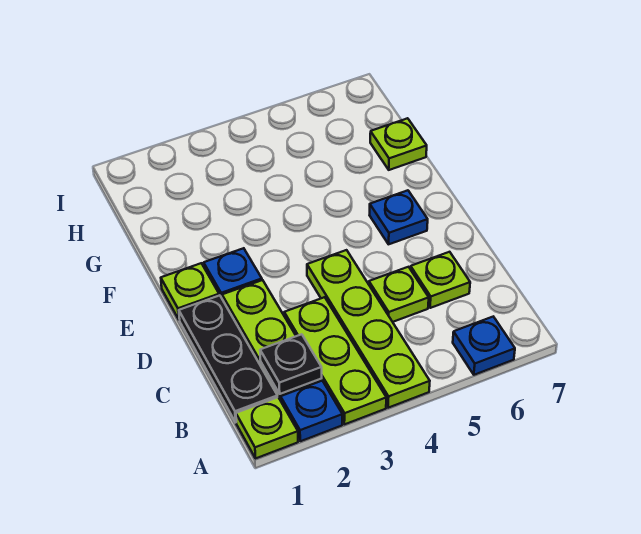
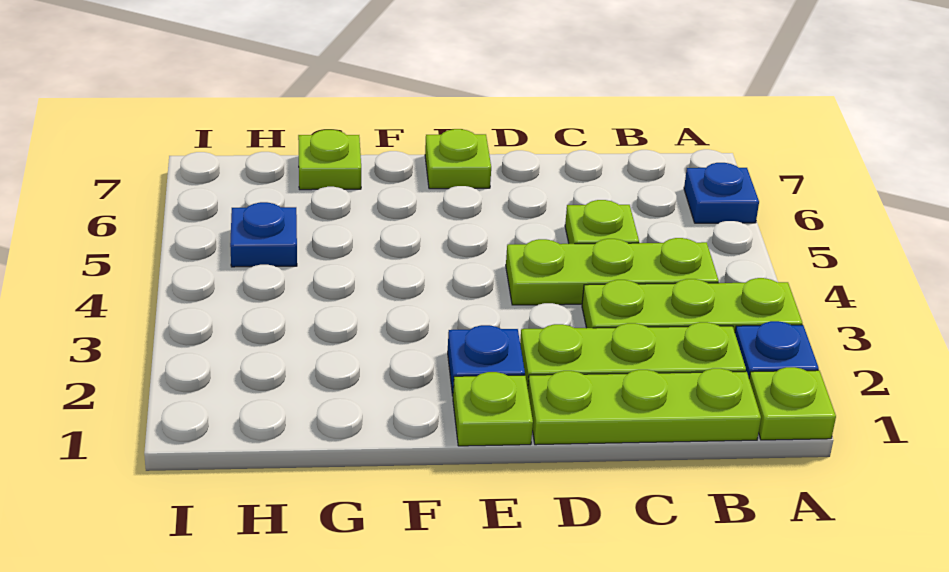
lime 1x4 plate [307,250,430,408] -> lime 1x3 plate [506,238,719,305]
black 1x3 plate [179,295,277,422] -> lime 1x3 plate [528,368,761,445]
black 1x1 plate [260,334,322,394] -> none
lime 1x1 plate [410,252,470,308] -> lime 1x1 plate moved to [425,129,491,189]
blue 1x1 plate [370,190,428,244] -> blue 1x1 plate moved to [230,202,297,267]

